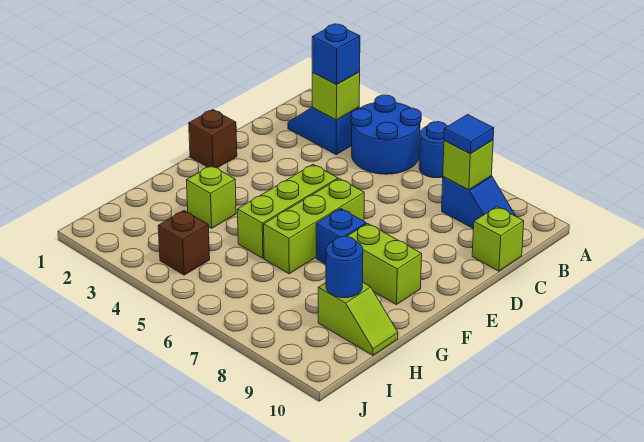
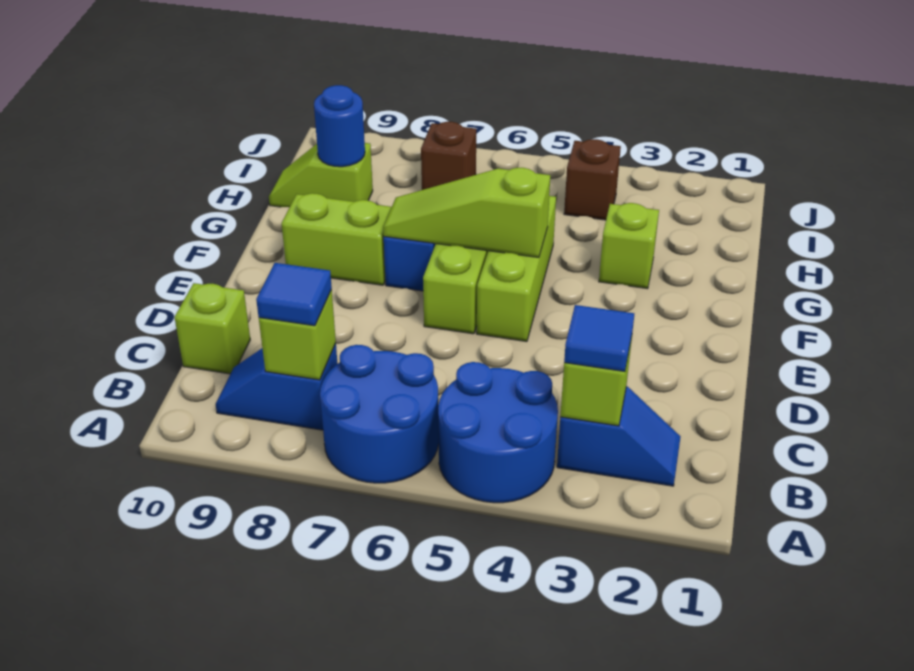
blue 1x1 round brick [419,122,447,178] -> blue 2x2 round brick [320,345,439,483]
blue 1x1 brick [312,24,360,85] -> blue 1x1 tile [564,305,634,371]
brown 1x1 brick [189,110,237,168] -> brown 1x1 brick moved to [421,122,476,190]
none -> lime 1x3 slope [383,168,550,257]

